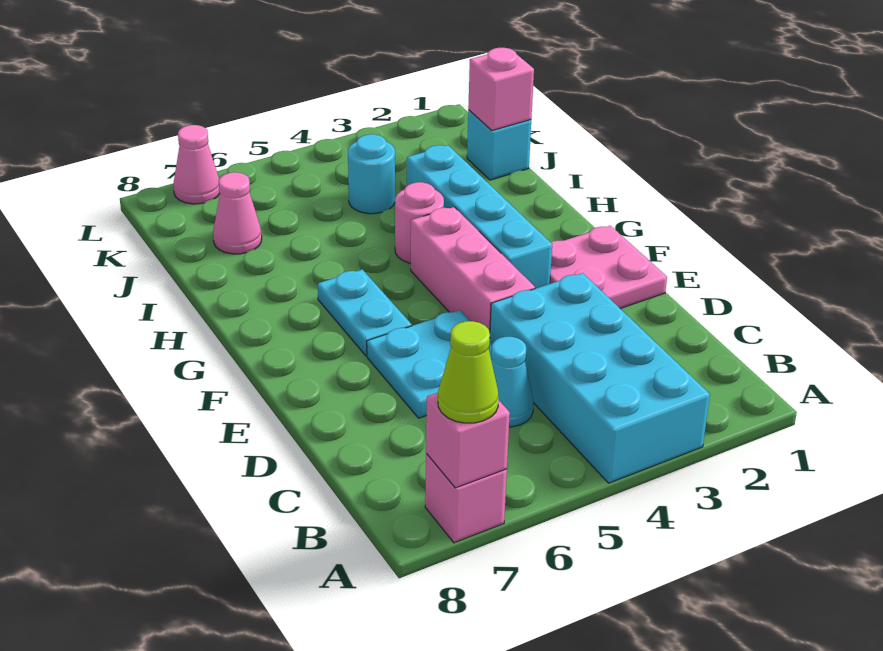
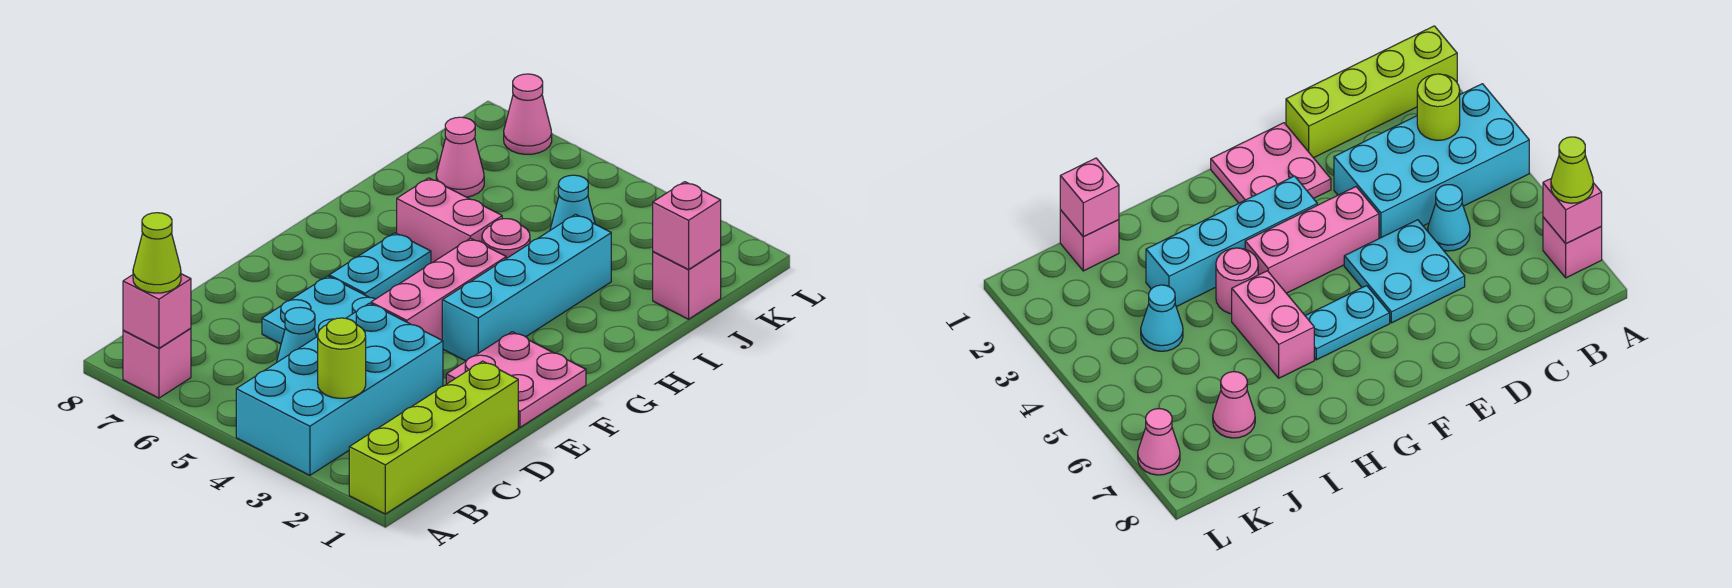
none -> lime 1x4 brick [349,361,518,514]
none -> lime 1x1 round brick [318,318,366,398]
none -> pink 1x2 brick [397,178,502,263]
cyan 1x1 brick [467,110,531,180] -> pink 1x1 brick [653,250,721,319]
cyan 1x1 round brick [348,134,395,214] -> cyan 1x1 cone [550,175,595,230]

